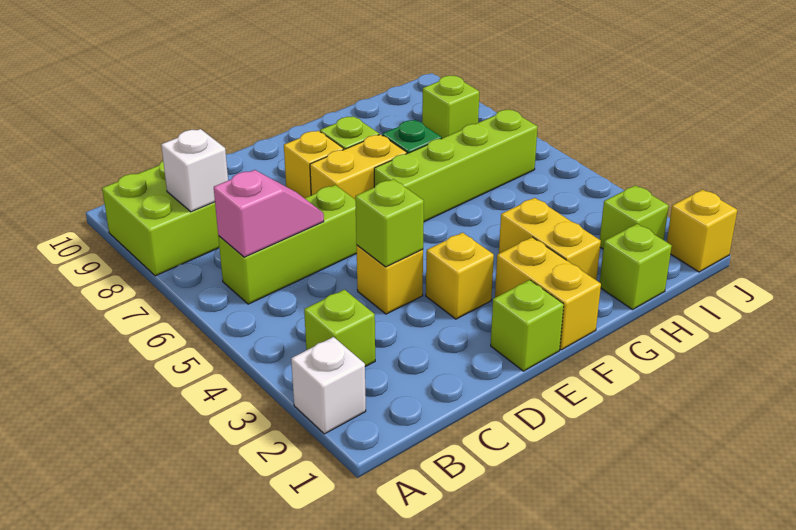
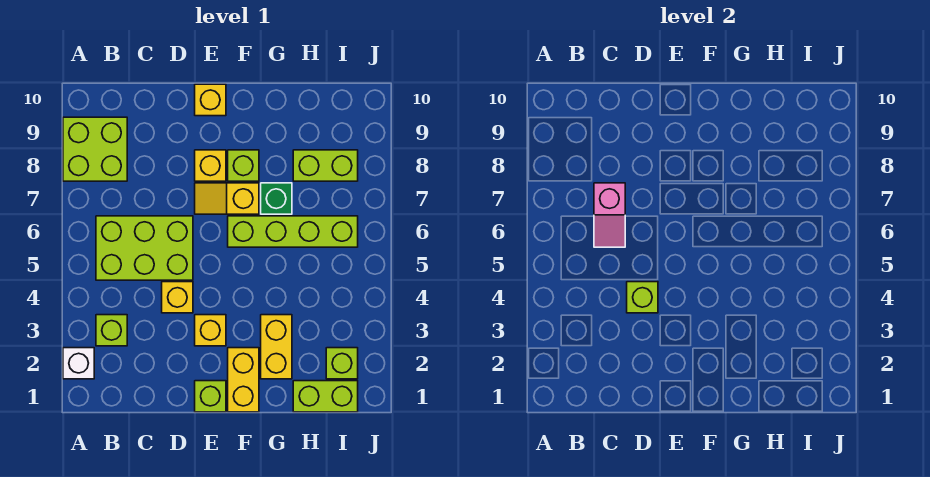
lime 1x3 brick [218,185,357,304] -> lime 2x3 brick [96,216,193,280]
pink 1x2 slope [214,170,324,257] -> pink 1x2 slope turned to [594,183,625,247]
white 1x1 brick [161,129,228,212] -> none
yellow 1x2 brick [310,134,407,199] -> yellow 1x2 slope [195,183,259,214]
lime 1x1 brick [600,224,672,310] -> lime 1x2 brick [293,381,358,412]
lime 1x1 brick [422,76,479,138] -> lime 1x2 brick [293,150,358,181]
yellow 1x1 brick [667,190,737,272] -> yellow 1x1 brick moved to [195,84,226,116]

